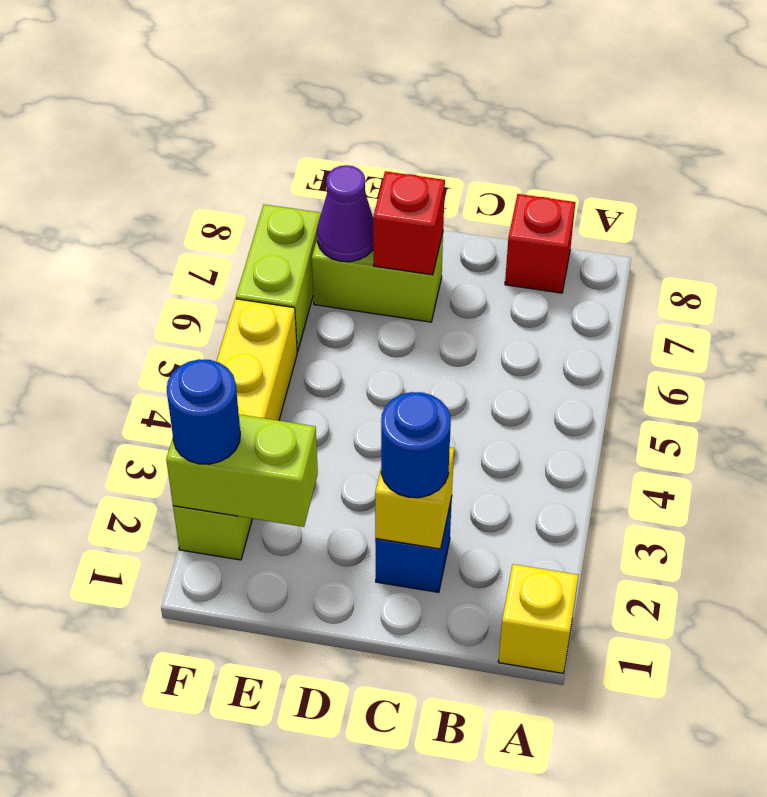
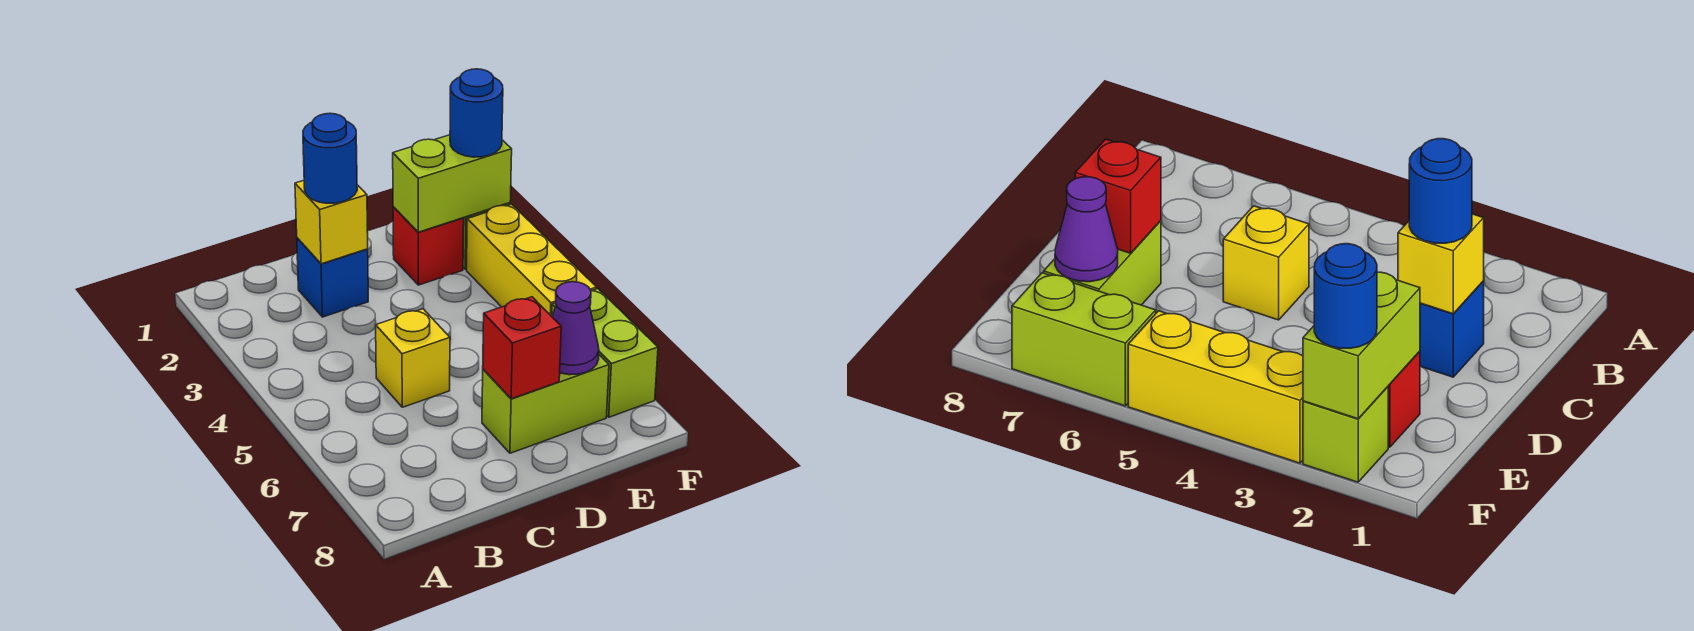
yellow 1x1 brick [498,564,579,673] -> yellow 1x1 brick moved to [376,309,450,407]
red 1x1 brick [505,194,575,293] -> red 1x1 brick moved to [393,207,464,285]

